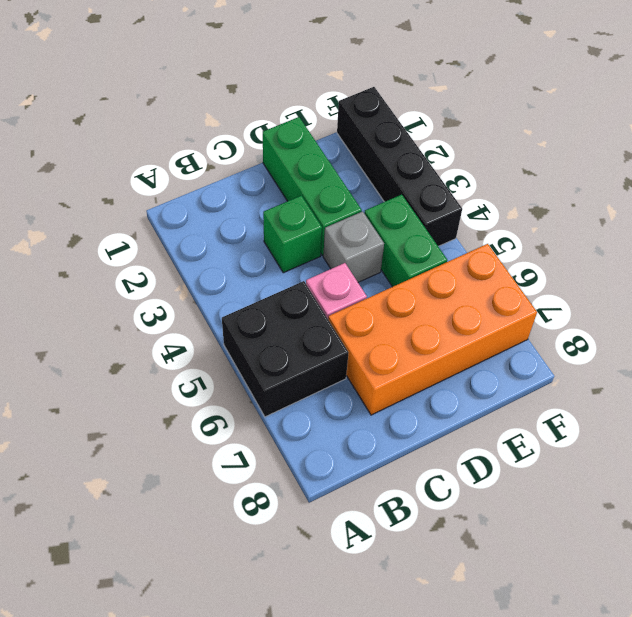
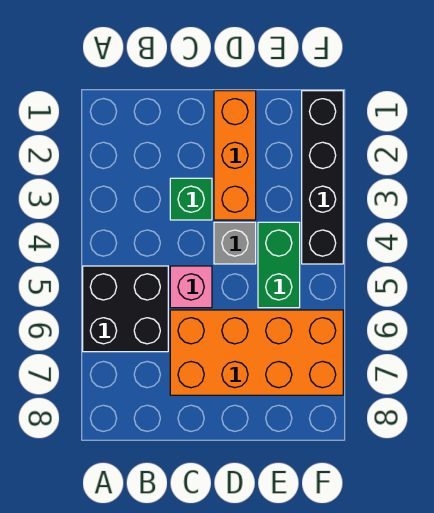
green 1x3 brick [263,117,362,256] -> orange 1x3 brick [214,91,256,220]

